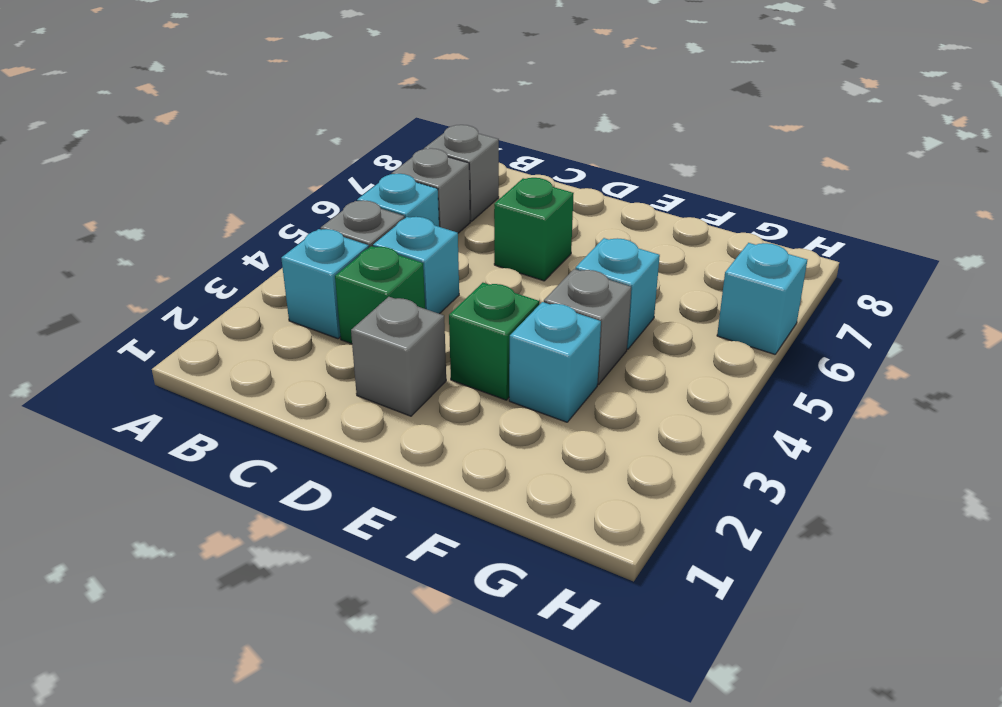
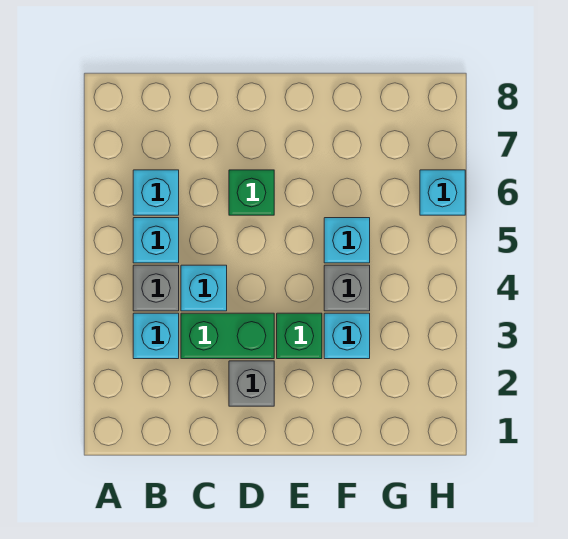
grey 1x1 brick [391,148,470,233] -> cyan 1x1 brick [133,170,179,215]
grey 1x1 brick [424,125,499,221] -> none
green 1x1 brick [335,246,425,344] -> green 1x2 brick [181,313,274,359]

